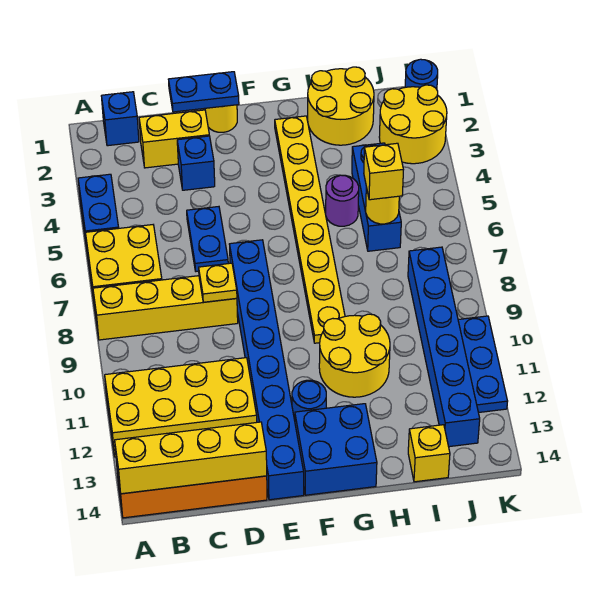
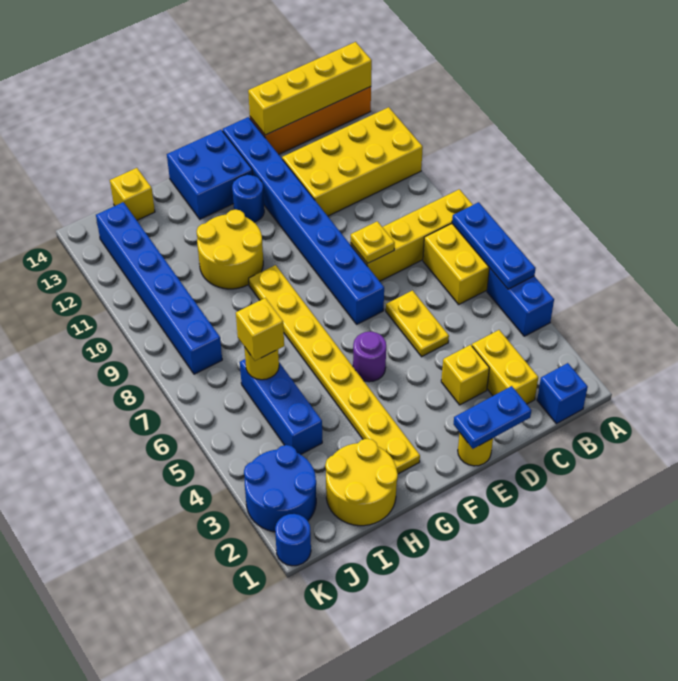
yellow 1x2 brick [139,110,209,168] -> yellow 1x2 brick turned to [472,330,538,404]
blue 1x1 brick [177,136,215,190] -> yellow 1x1 brick [441,345,489,405]
blue 1x2 plate [187,207,228,271] -> yellow 1x2 plate [386,291,449,357]
purple 1x1 round brick [326,175,359,226] -> purple 1x1 round brick moved to [353,332,386,382]
yellow 2x2 round brick [379,85,447,164] -> blue 2x2 round brick [244,445,316,532]
blue 1x3 plate [458,316,508,413] -> blue 1x3 plate moved to [452,202,536,289]

